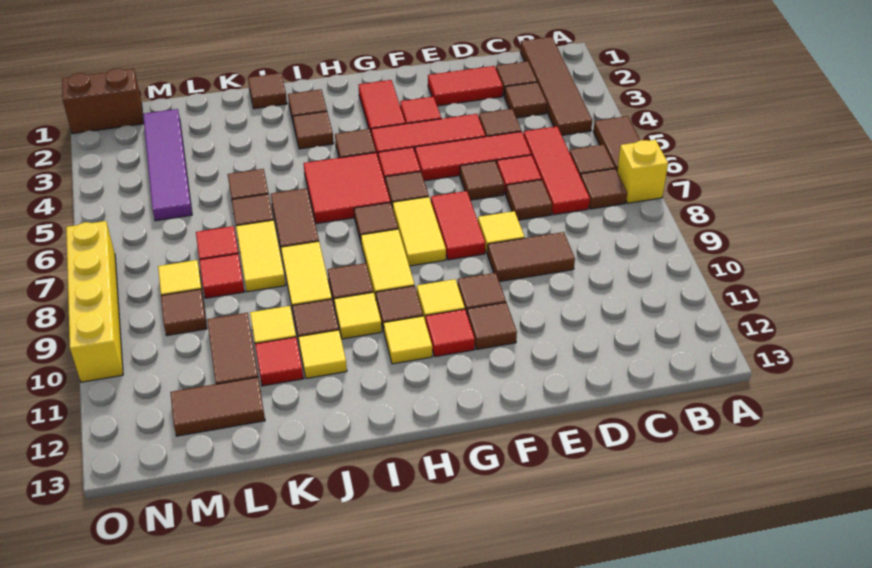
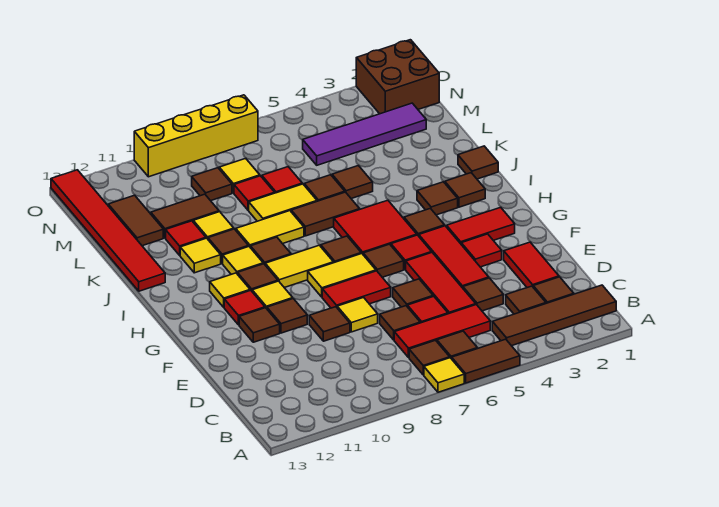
yellow 1x1 brick [617,140,668,203] -> yellow 1x1 tile [424,358,464,392]
brown 1x2 tile [487,232,575,282] -> brown 1x1 tile [309,307,350,341]
none -> red 1x6 tile [51,170,165,291]
brown 1x2 brick [62,68,143,134] -> brown 2x2 brick [356,40,439,114]

